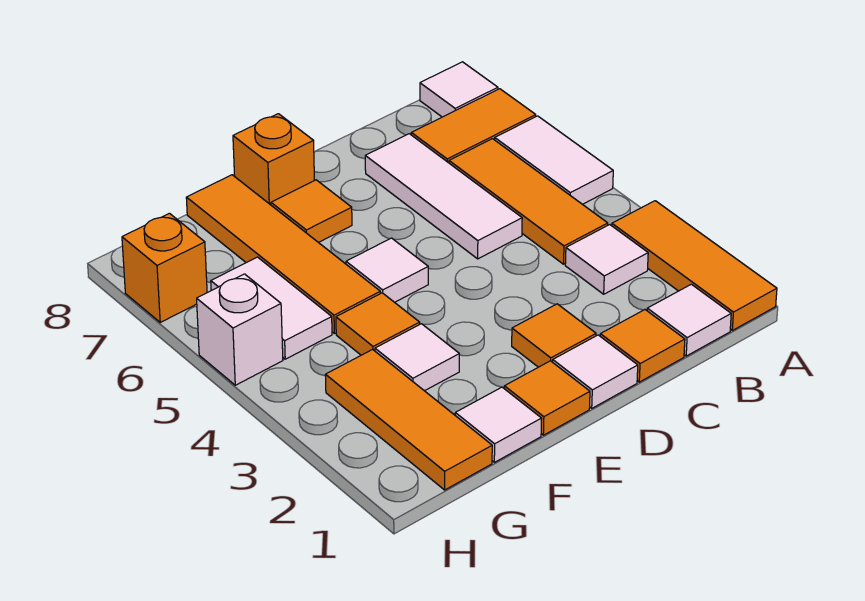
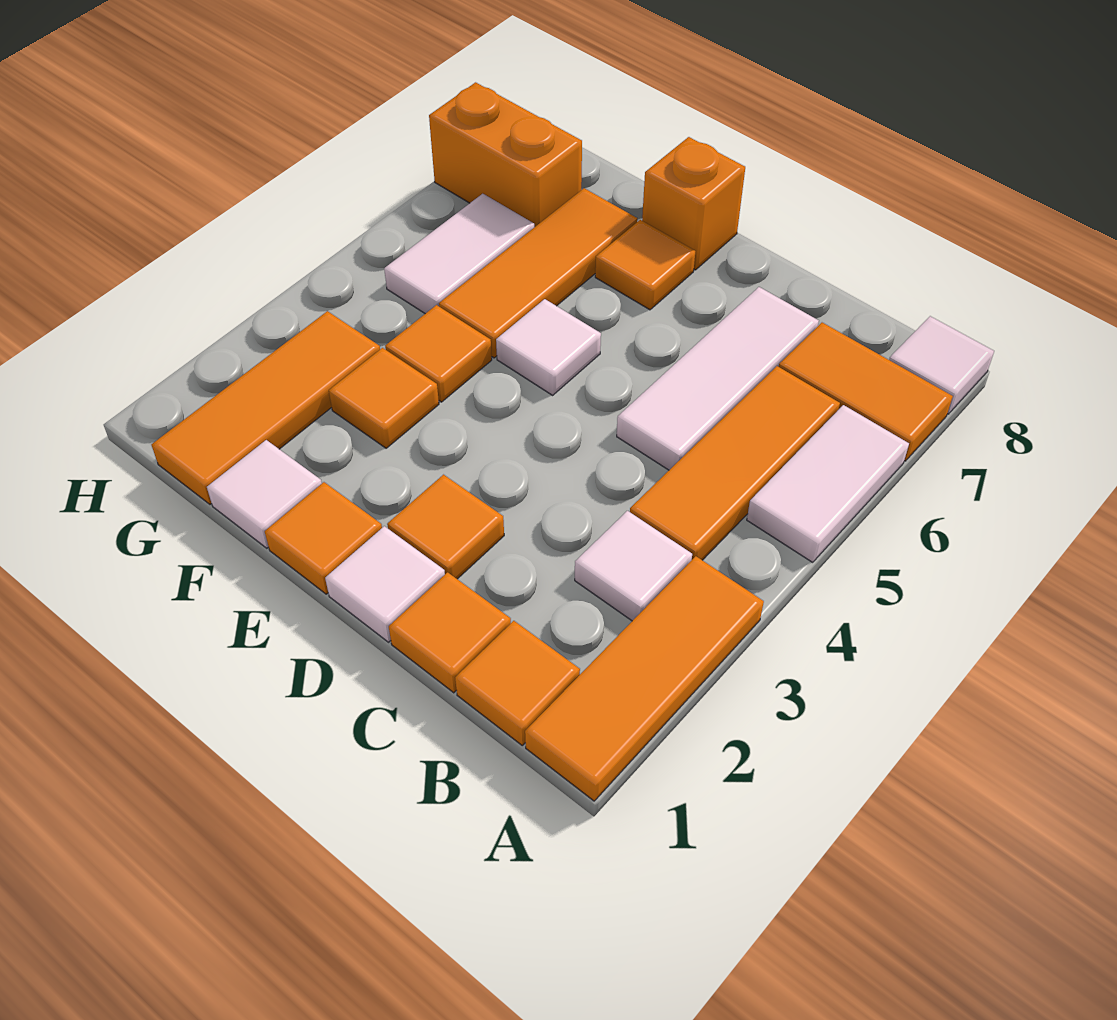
white 1x1 tile [647,284,731,356] -> orange 1x1 tile [455,621,580,745]
white 1x1 tile [375,324,459,391] -> orange 1x1 tile [329,348,439,448]
orange 1x4 tile [186,175,380,334] -> orange 1x3 tile [439,188,637,358]
white 1x1 brick [197,274,283,385] -> none
orange 1x1 brick [122,213,207,322] -> orange 1x2 brick [429,82,582,227]

